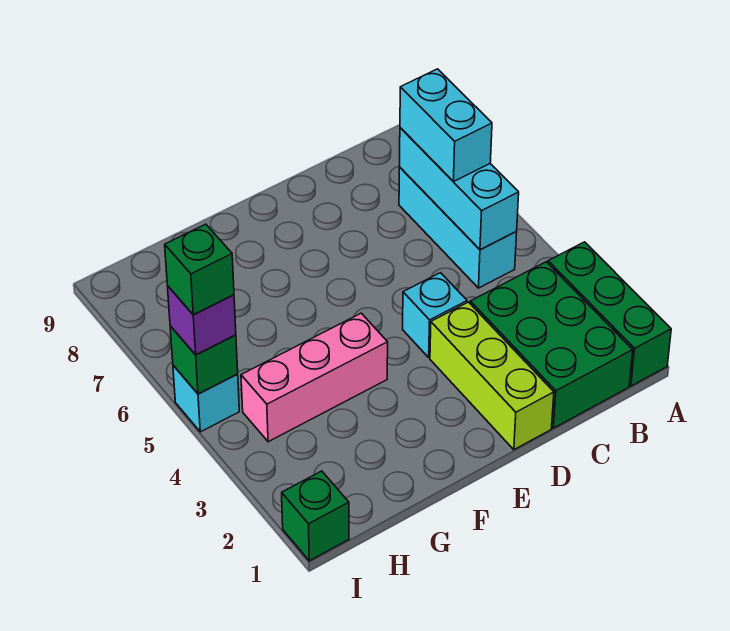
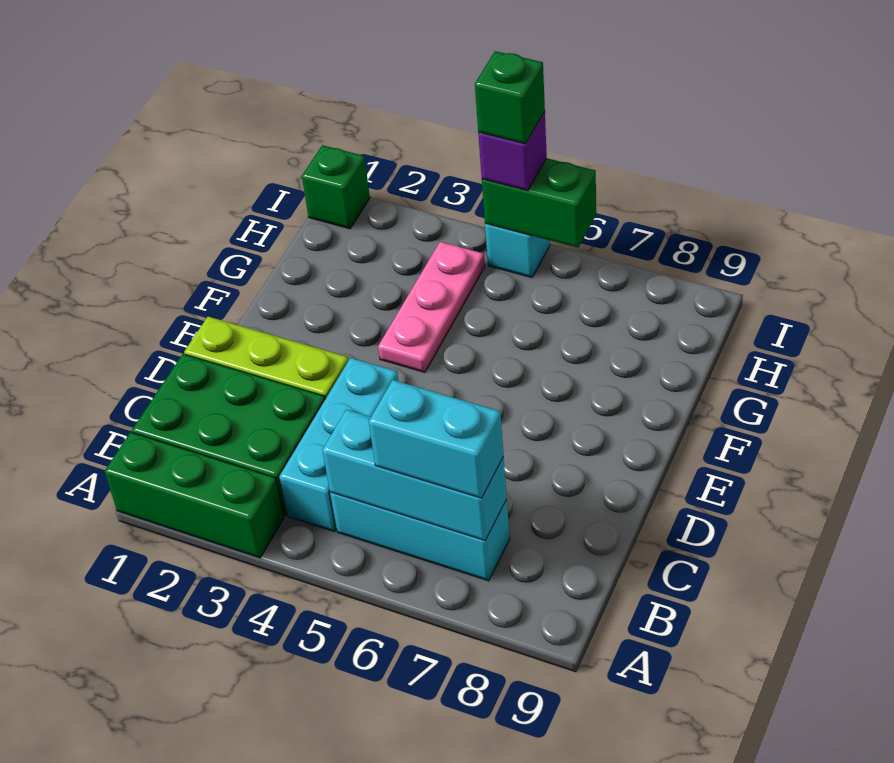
cyan 1x1 brick [403,273,467,357] -> cyan 1x3 brick [279,358,398,531]
pink 1x3 brick [241,313,388,442] -> pink 1x3 plate [378,242,485,372]
green 1x1 brick [170,326,238,394] -> green 1x2 brick [482,158,596,248]

